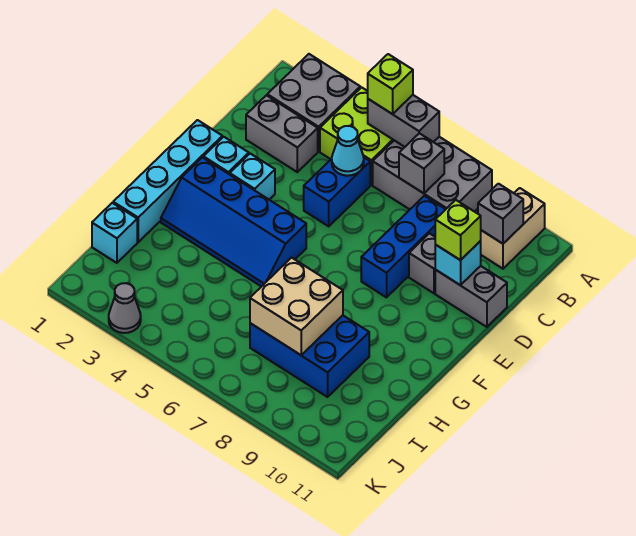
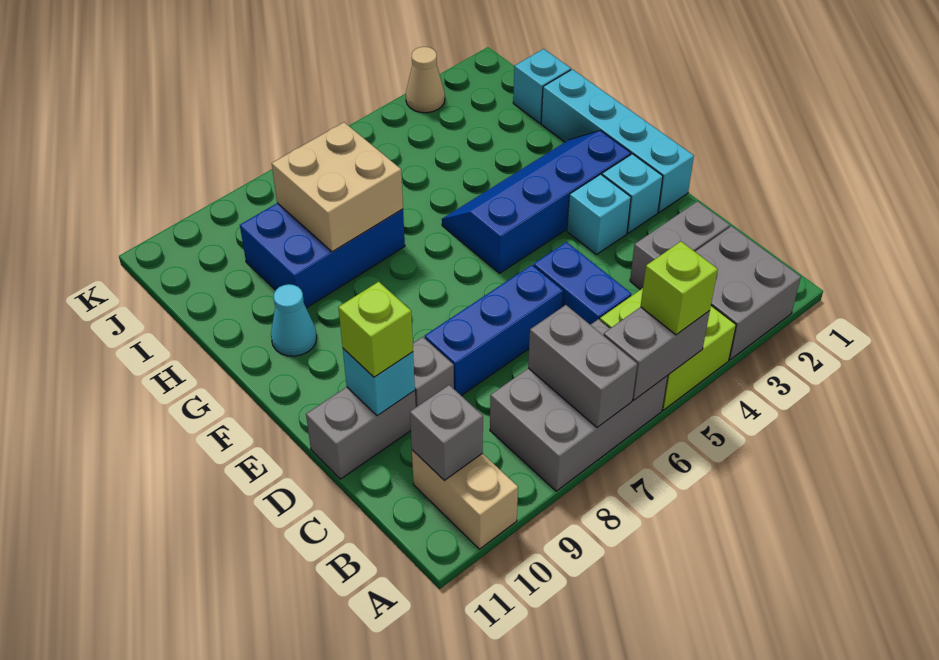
grey 1x1 brick [399,133,444,193] -> grey 1x2 brick [528,305,637,427]
cyan 1x1 cone [332,126,364,176] -> cyan 1x1 cone moved to [271,284,317,356]
blue 1x3 brick [361,196,446,297] -> blue 1x3 brick turned to [425,265,563,396]
grey 1x1 cone [109,283,141,333] -> tan 1x1 cone [406,47,445,113]

